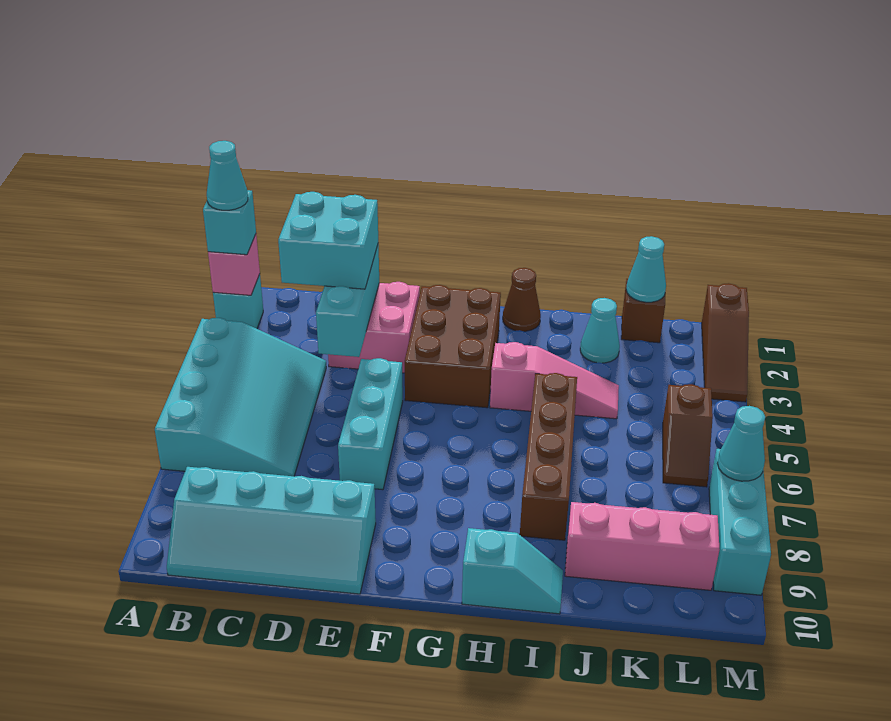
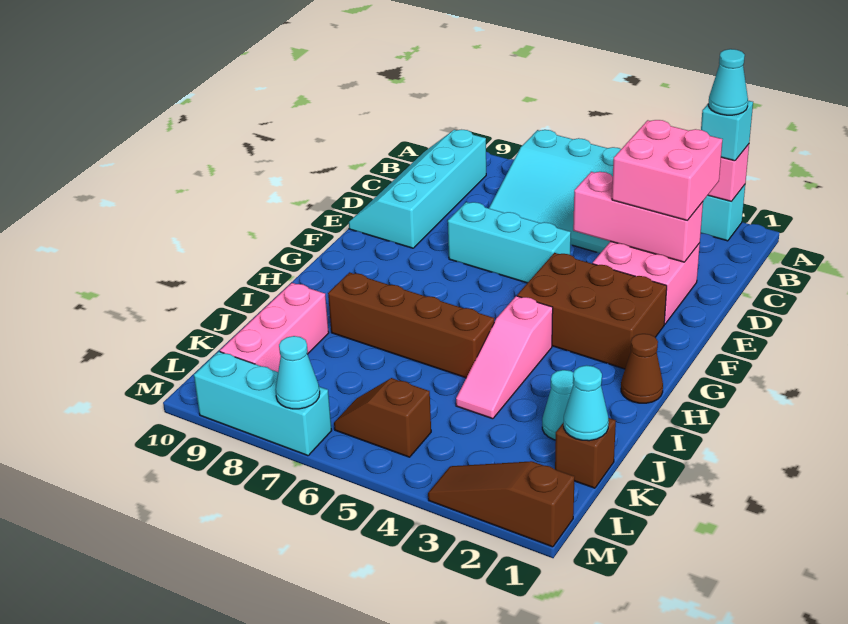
cyan 2x2 brick [278,192,378,289] -> pink 2x2 brick [612,120,722,220]
cyan 1x3 brick [316,244,379,357] -> pink 1x3 brick [573,172,703,262]
cyan 1x2 slope [462,528,563,614] -> none

